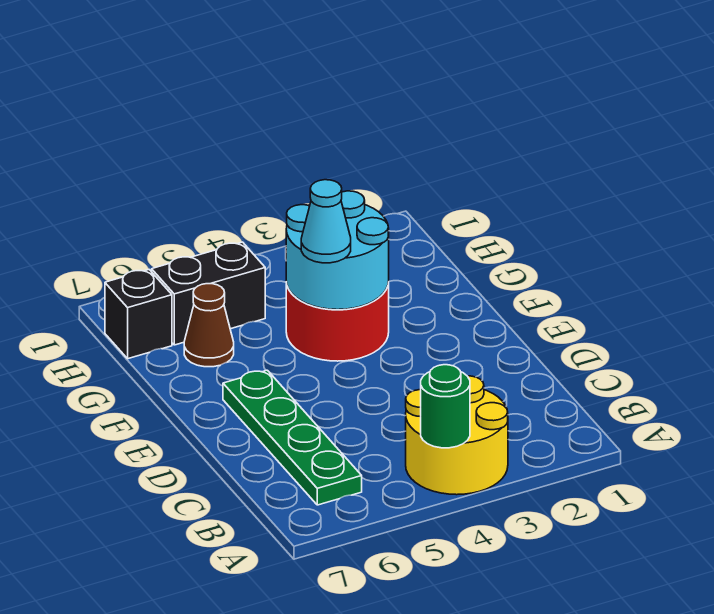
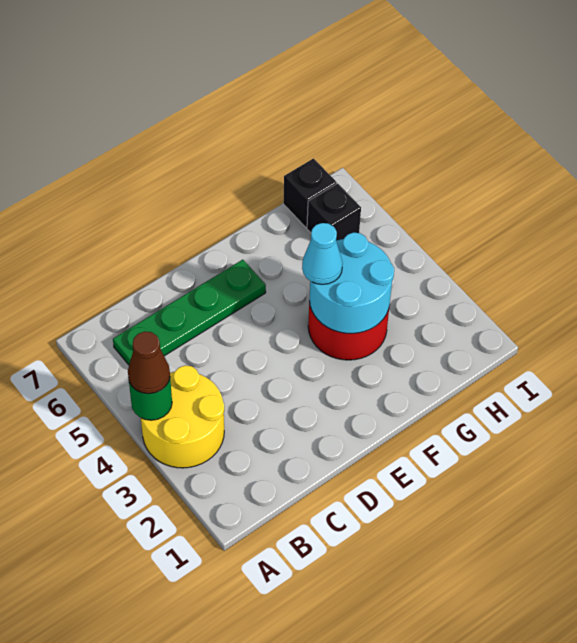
brown 1x1 cone [184,284,234,367] -> brown 1x1 cone moved to [128,331,170,394]
black 1x2 brick [152,242,265,345] -> black 1x1 brick [307,183,361,241]

